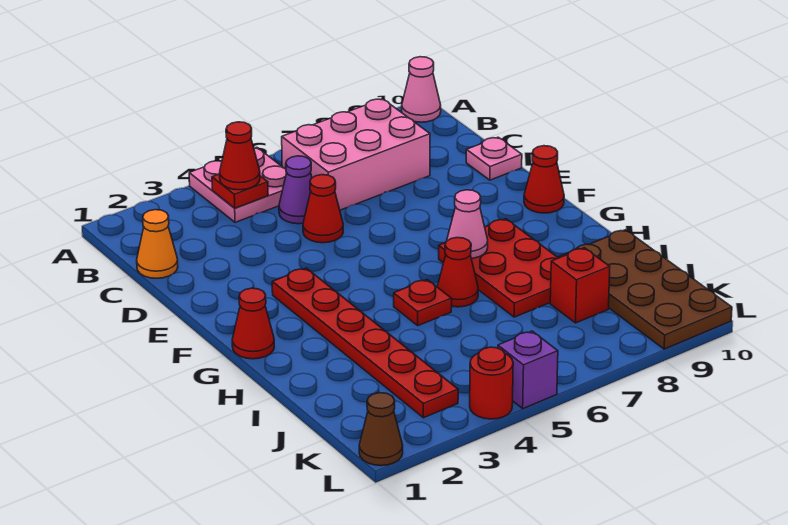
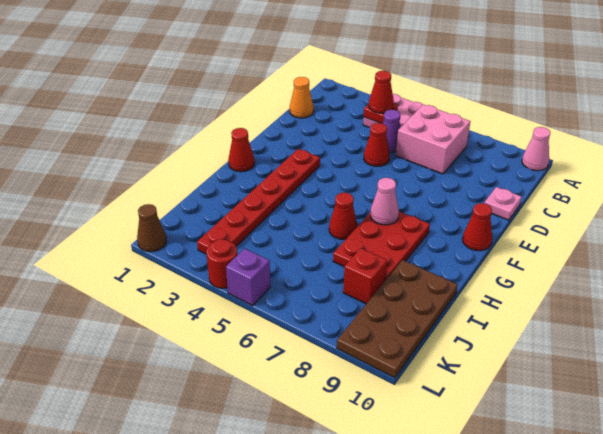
pink 2x3 brick [282,99,430,210] -> pink 2x2 brick [396,104,470,174]
red 1x1 plate [394,280,452,326] -> none

